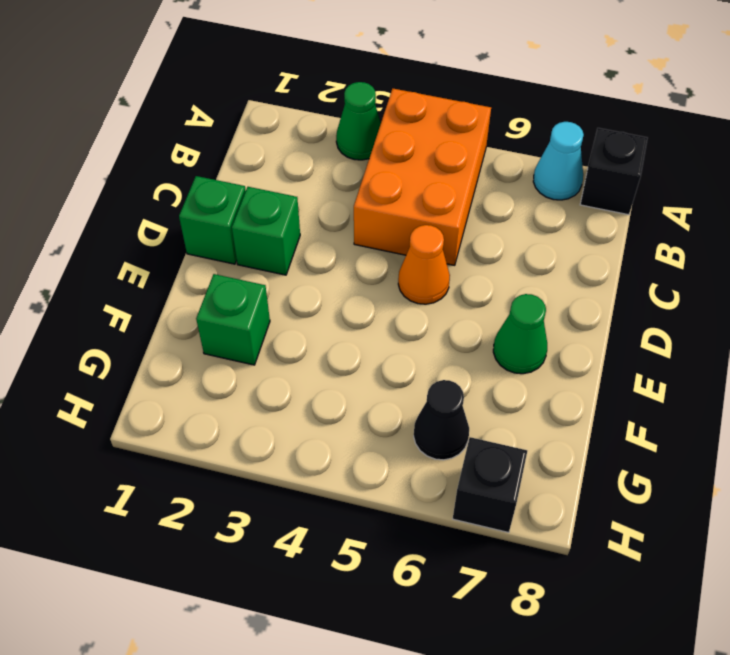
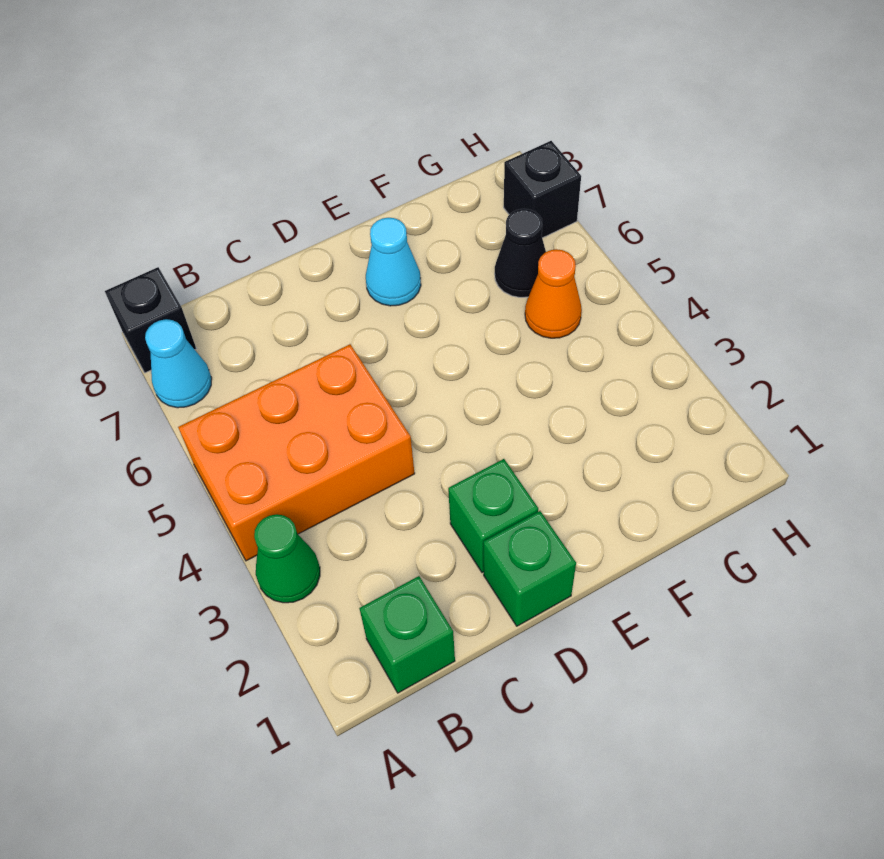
orange 1x1 cone [398,225,450,304] -> orange 1x1 cone moved to [525,249,582,338]
green 1x1 cone [493,294,547,374] -> cyan 1x1 cone [366,218,421,306]
green 1x1 brick [196,274,270,365] -> green 1x1 brick moved to [359,576,455,693]

